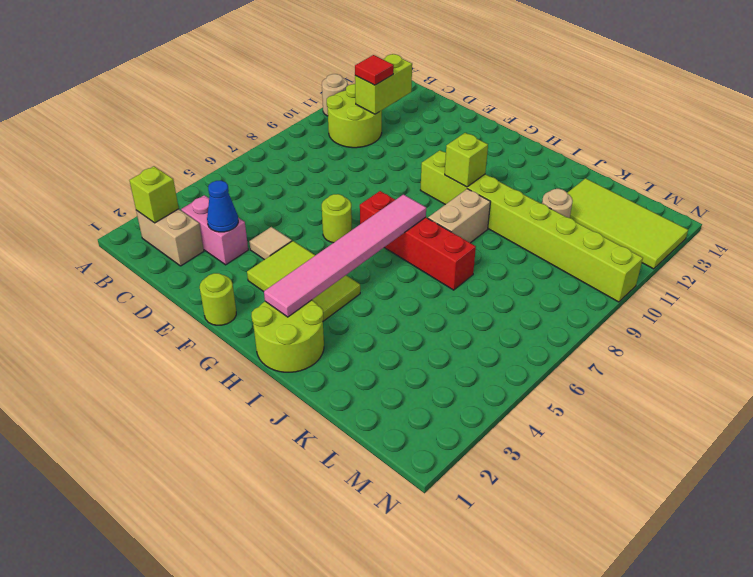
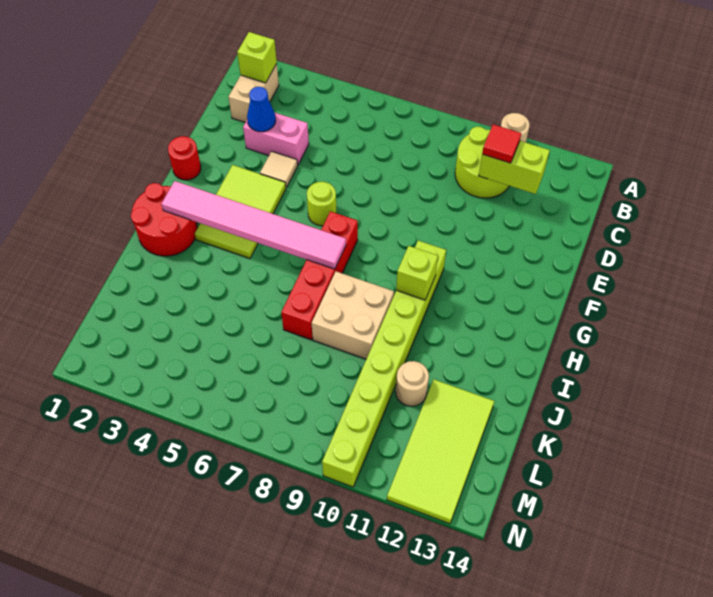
pink 1x2 brick [181,195,248,265] -> pink 1x2 brick turned to [243,113,309,165]
lime 1x1 round brick [200,273,236,325] -> red 1x1 round brick [168,136,201,180]
lime 2x2 round brick [252,300,324,372] -> red 2x2 round brick [131,183,197,256]
tan 1x2 brick [428,189,490,243] -> tan 2x2 brick [311,271,394,359]

